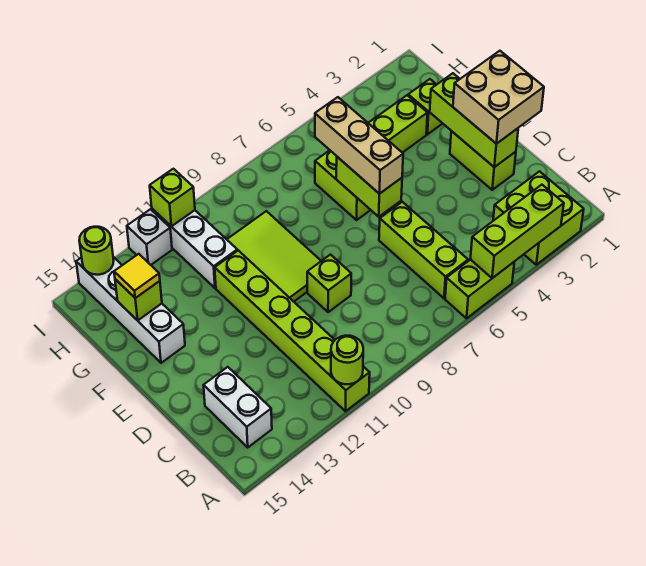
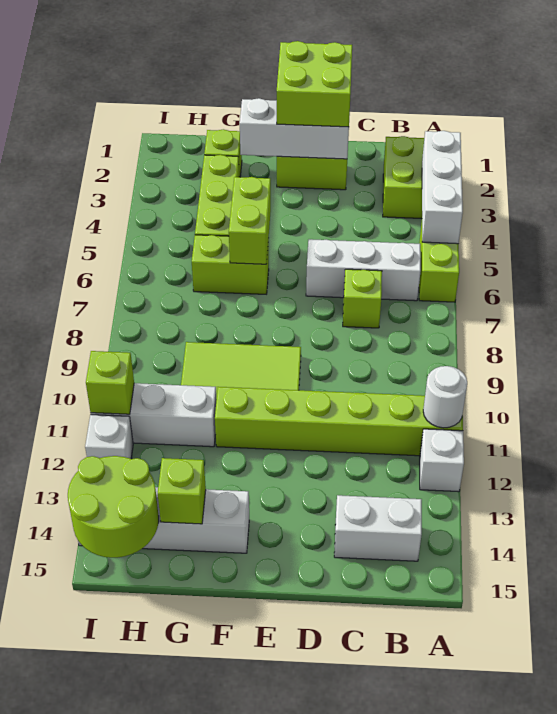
lime 1x3 brick [470,185,564,278] -> white 1x3 brick [422,131,463,244]
lime 1x1 round brick [331,336,363,384] -> white 1x1 round brick [423,366,467,428]
none -> white 1x1 brick [420,429,464,492]
lime 1x3 brick [379,202,468,298] -> white 1x3 brick [306,239,421,301]
tan 2x2 brick [453,51,544,144] -> lime 2x2 brick [277,41,352,127]
lime 1x3 brick [430,73,518,167] -> white 1x3 brick [240,98,349,159]
lime 1x1 brick [307,255,351,312] -> lime 1x1 brick moved to [343,269,382,328]
lime 1x2 brick [336,157,402,217] -> lime 1x2 brick turned to [229,177,271,264]
tan 1x3 brick [315,97,403,194] -> none
yellow 1x1 tile [114,254,160,298] -> none
lime 1x1 round brick [79,227,114,275] -> lime 2x2 round brick [68,456,159,558]

